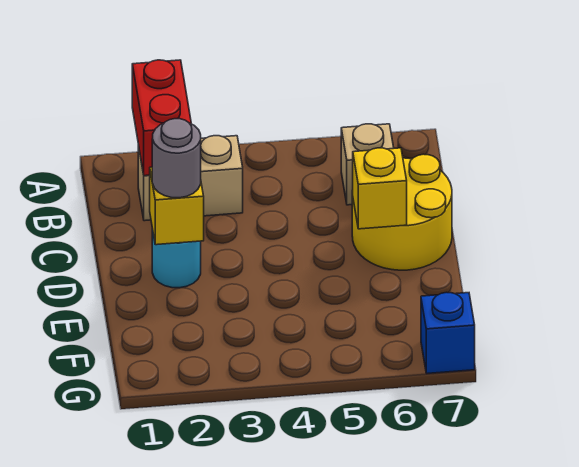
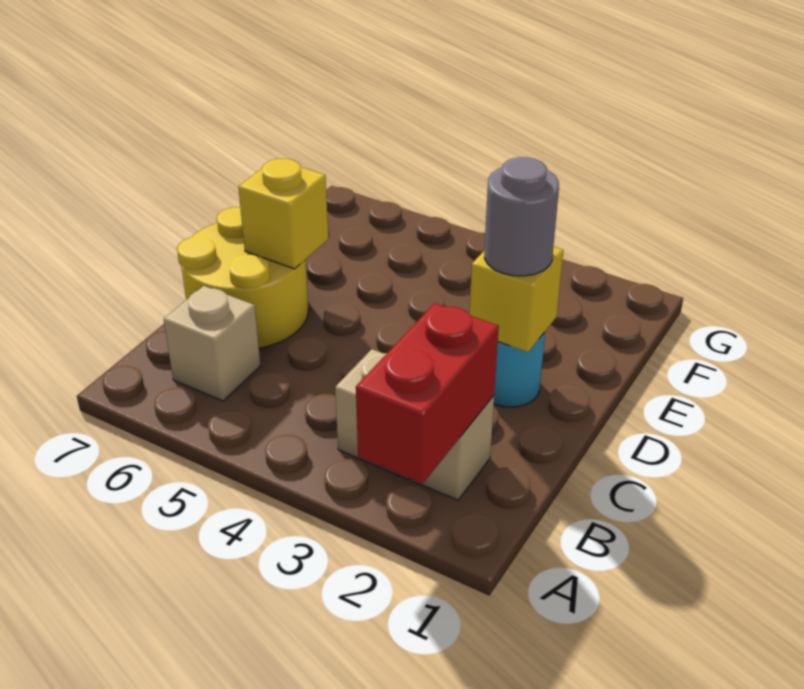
blue 1x1 brick [421,292,475,373] -> none

